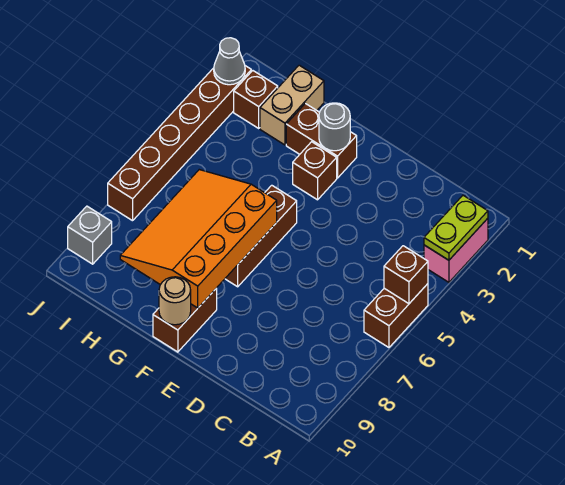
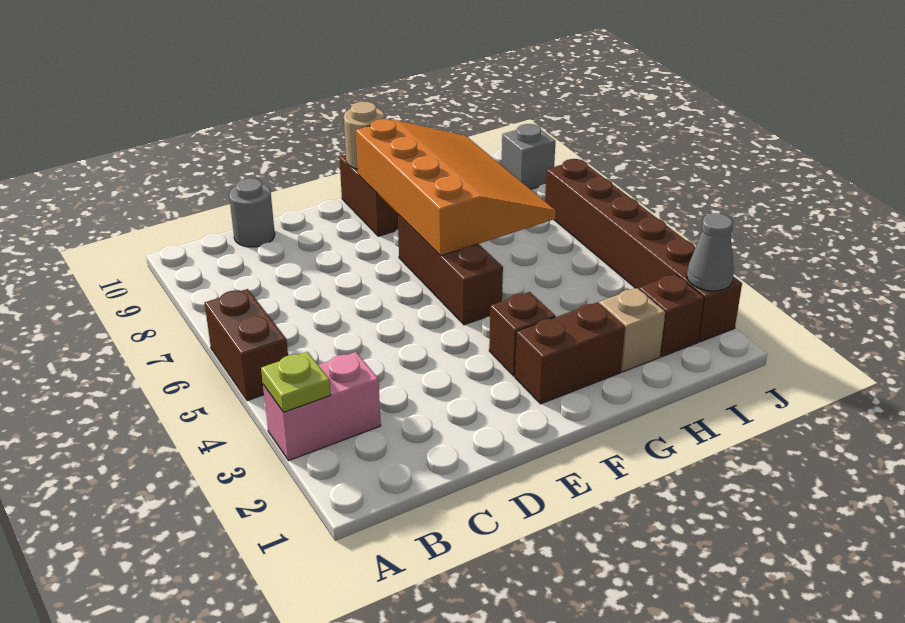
pink 1x2 brick [424,218,488,282] -> pink 1x2 brick turned to [263,352,381,461]
lime 1x2 plate [424,195,488,260] -> lime 1x1 plate [261,352,331,412]
brown 1x1 brick [384,246,428,304] -> none
grey 1x1 round brick [319,103,350,151] -> grey 1x1 round brick moved to [229,178,275,247]
tan 1x2 brick [260,65,324,145] -> tan 1x1 brick [599,288,665,372]

